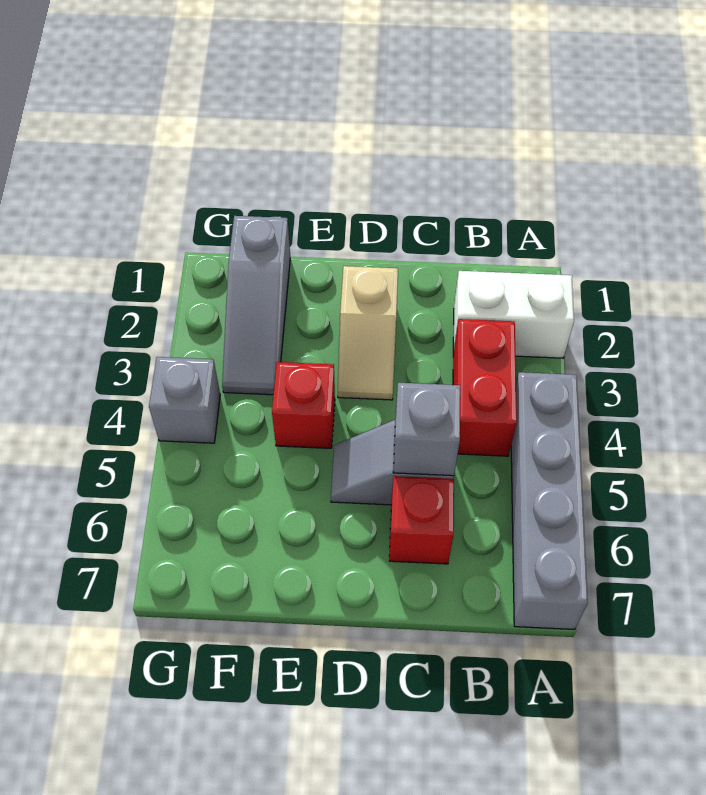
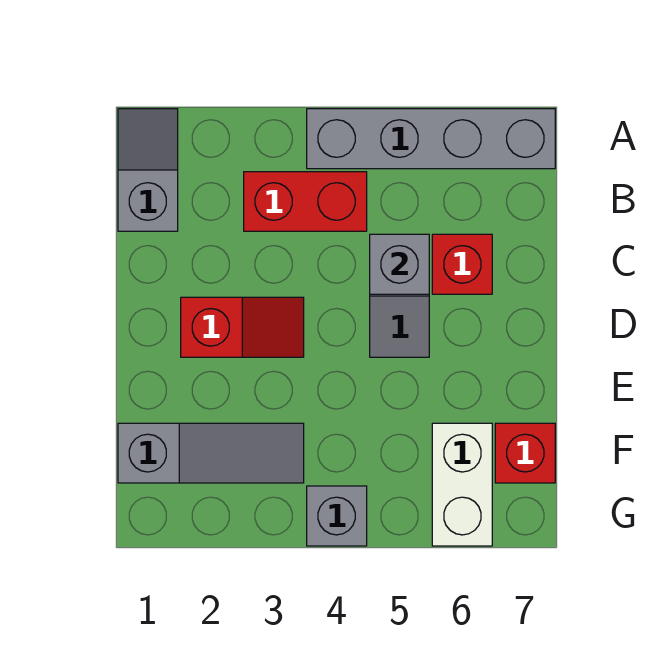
none -> grey 1x2 slope [118,109,178,231]
white 1x2 brick [453,271,574,358] -> white 1x2 brick moved to [432,423,492,546]
tan 1x2 slope [338,266,398,400] -> red 1x2 slope [181,297,304,357]
red 1x1 brick [272,362,335,448] -> red 1x1 brick moved to [495,423,555,483]

